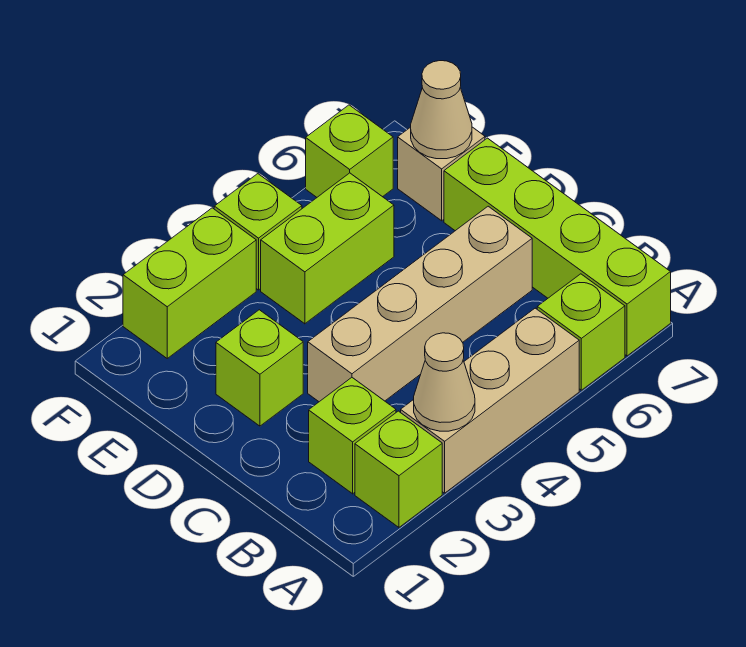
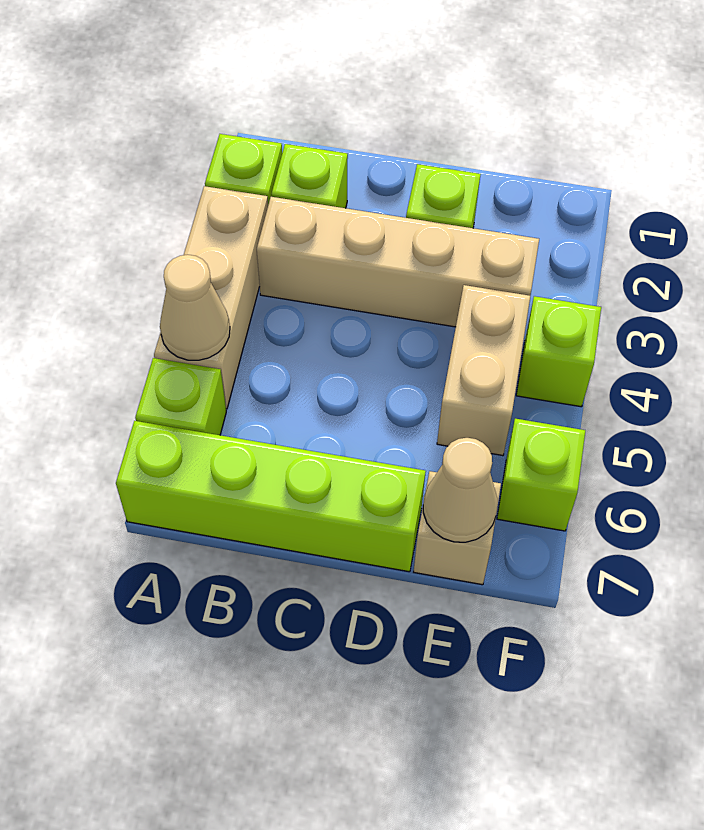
tan 1x1 cone [414,333,475,431] -> tan 1x1 cone moved to [160,255,230,360]
tan 1x4 brick [308,206,532,402] -> tan 1x4 brick turned to [257,197,539,327]
lime 1x2 brick [261,173,394,324] -> tan 1x2 brick [437,285,530,456]
lime 1x2 brick [123,208,256,358] -> none

